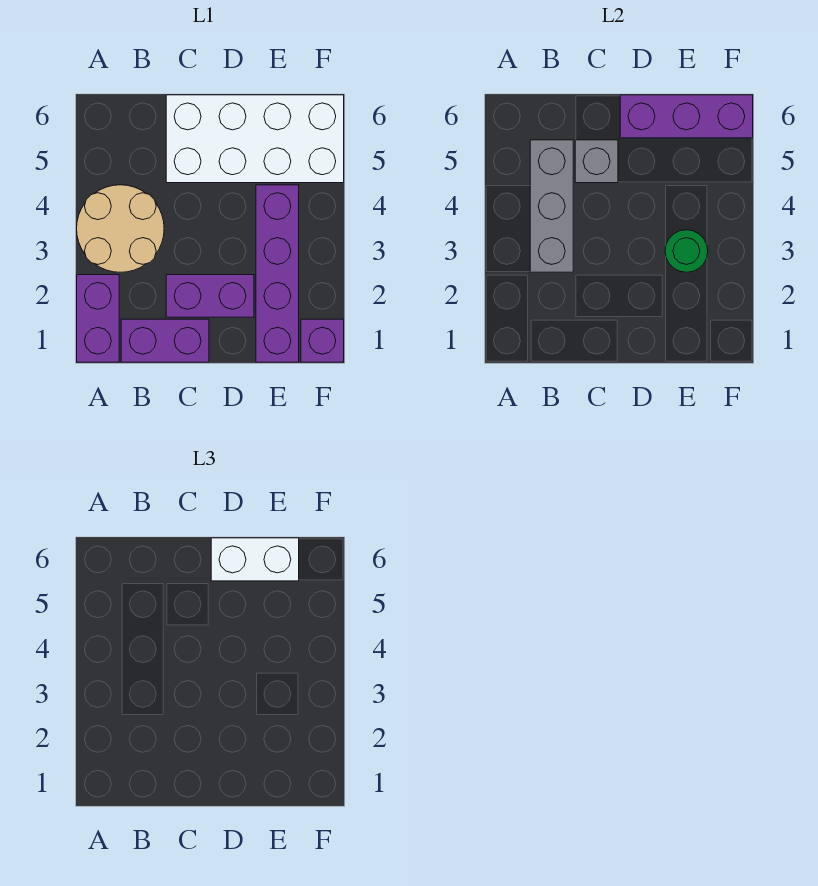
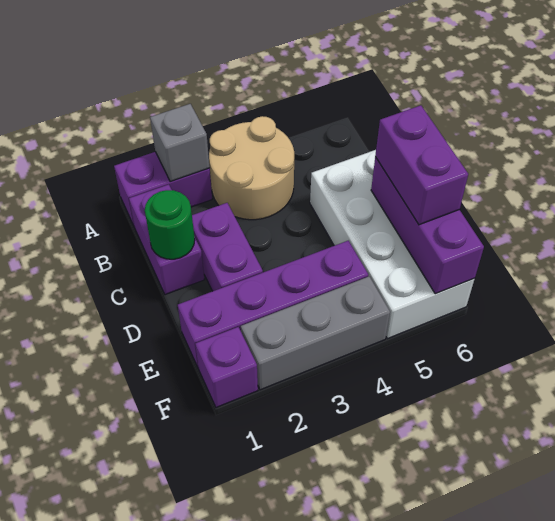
grey 1x3 brick [530,140,573,272] -> grey 1x3 brick moved to [241,276,390,390]
grey 1x1 brick [575,140,618,183] -> grey 1x1 brick moved to [150,104,210,182]
white 1x2 brick [211,538,299,581] -> purple 1x2 brick [375,105,468,225]
green 1x1 round brick [665,230,708,272] -> green 1x1 round brick moved to [145,190,195,259]

